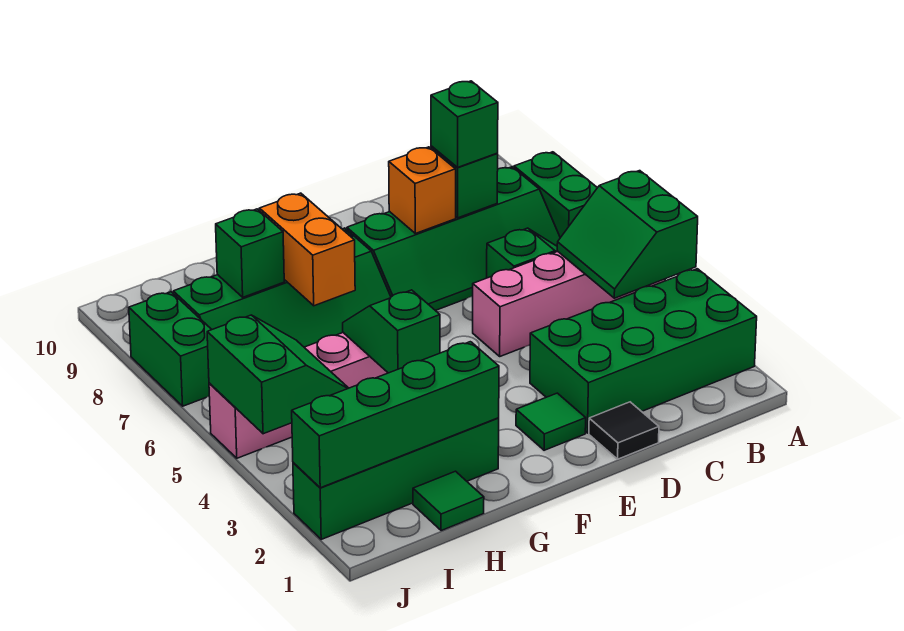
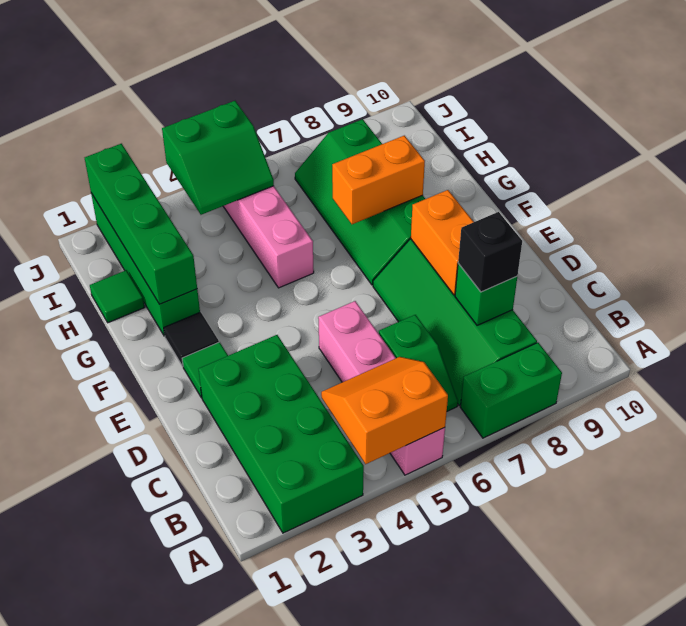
green 2x2 slope [557,171,698,298] -> orange 2x2 slope [321,357,448,464]
green 1x1 brick [431,81,498,168] -> black 1x1 brick [458,212,522,292]
black 1x1 tile [589,402,659,459] -> black 1x1 tile moved to [164,312,219,366]
orange 1x1 brick [389,147,456,233] -> orange 1x2 brick [411,190,474,295]
green 1x2 slope [343,290,440,373] -> none
green 1x1 brick [216,209,284,297] -> none
green 1x2 brick [129,292,212,406] -> none

